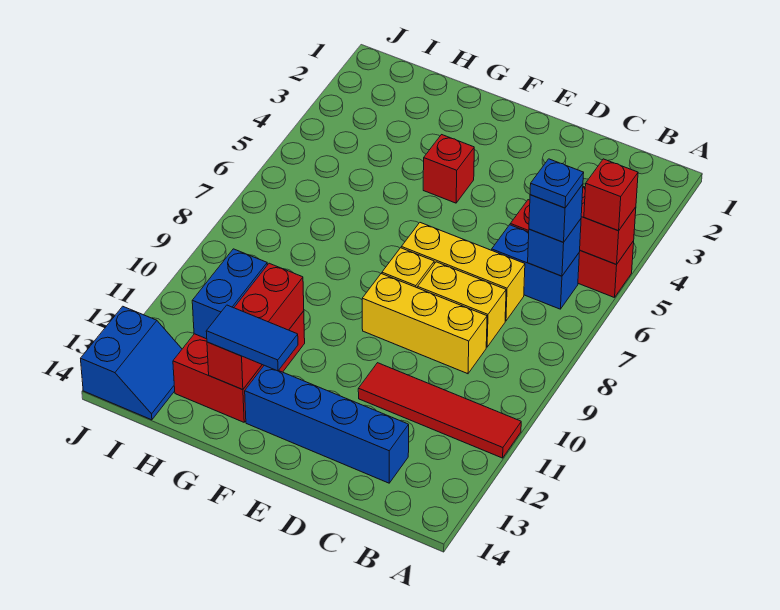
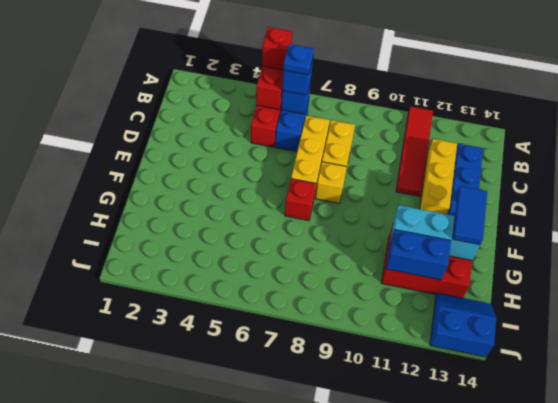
yellow 1x3 brick [362,274,487,374] -> yellow 1x3 brick moved to [420,139,457,214]
red 1x1 brick [423,135,474,203] -> red 1x1 brick moved to [285,179,316,221]
red 1x3 brick [207,263,304,390] -> cyan 1x3 brick [390,205,480,260]

